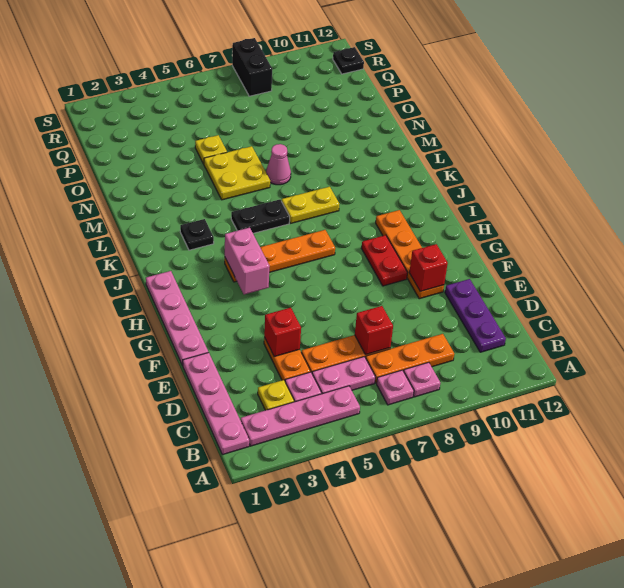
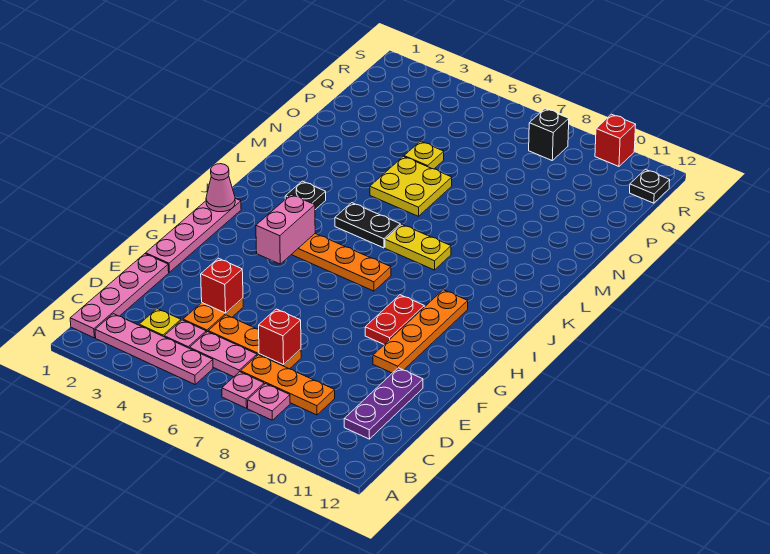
red 1x1 brick [409,244,448,291] -> red 1x1 brick moved to [595,114,636,166]
pink 1x1 cone [266,144,291,185] -> pink 1x1 cone moved to [206,164,235,212]
black 1x2 brick [232,38,272,96] -> black 1x1 brick [529,109,569,160]

